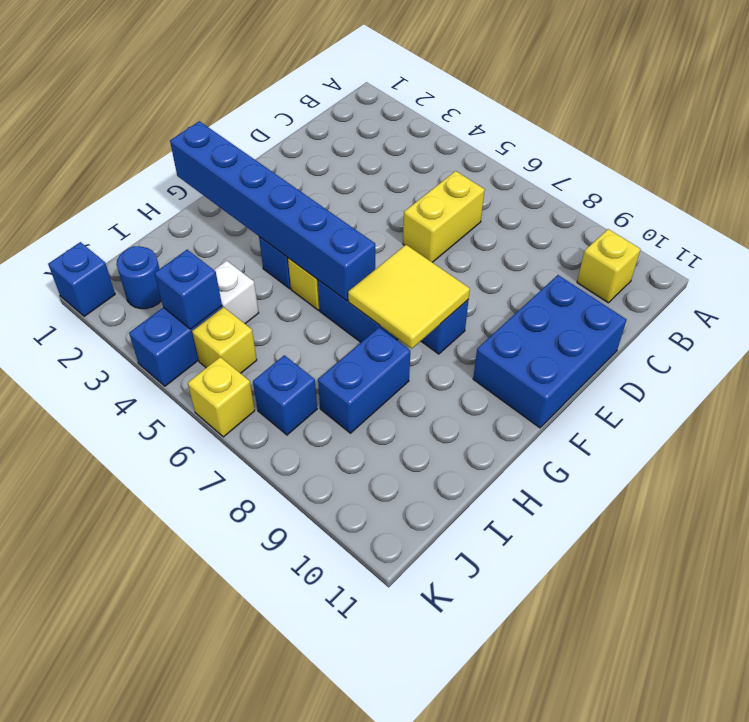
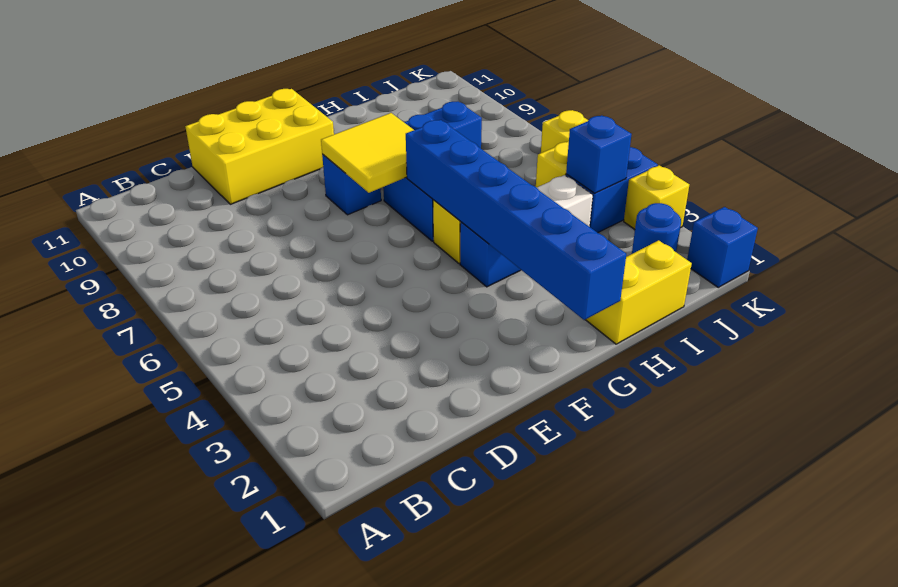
yellow 1x1 brick [577,229,640,303] -> yellow 1x1 brick moved to [624,165,689,229]
yellow 1x2 brick [403,171,485,262] -> yellow 1x2 brick moved to [585,240,692,344]
blue 2x3 brick [473,275,627,428] -> yellow 2x3 brick [185,89,334,204]
blue 1x1 brick [253,355,317,435] -> none

